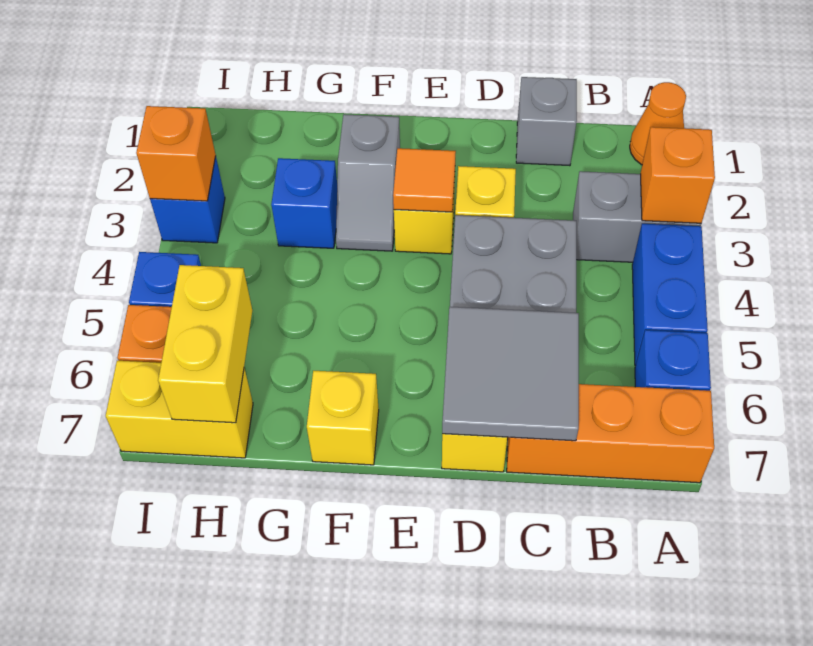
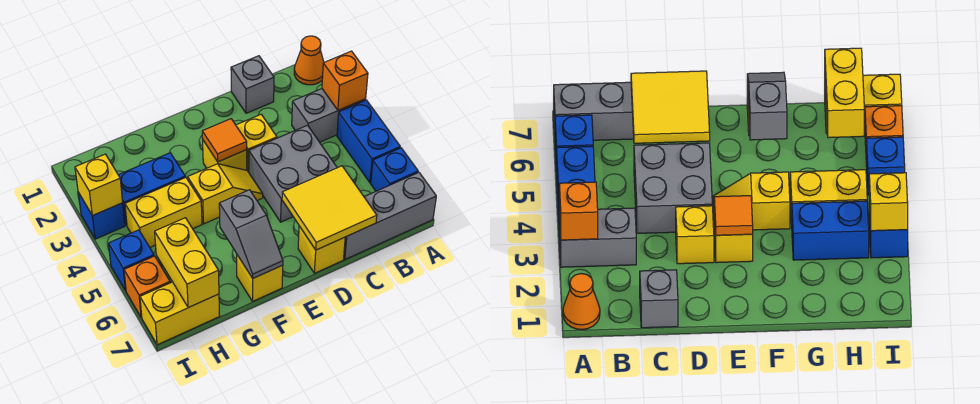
orange 1x3 brick [507,384,714,483] -> grey 1x3 brick [344,173,436,259]
grey 2x2 tile [442,307,579,441] -> yellow 2x2 tile [282,166,377,250]
none -> yellow 1x2 slope [188,164,263,224]
grey 1x2 slope [336,114,400,251] -> grey 1x2 slope moved to [219,190,283,278]
blue 1x1 brick [271,158,337,248] -> blue 1x2 brick [119,153,185,226]
none -> yellow 1x2 brick [125,177,202,247]
orange 1x1 brick [136,106,216,201] -> yellow 1x1 brick [75,154,123,216]

